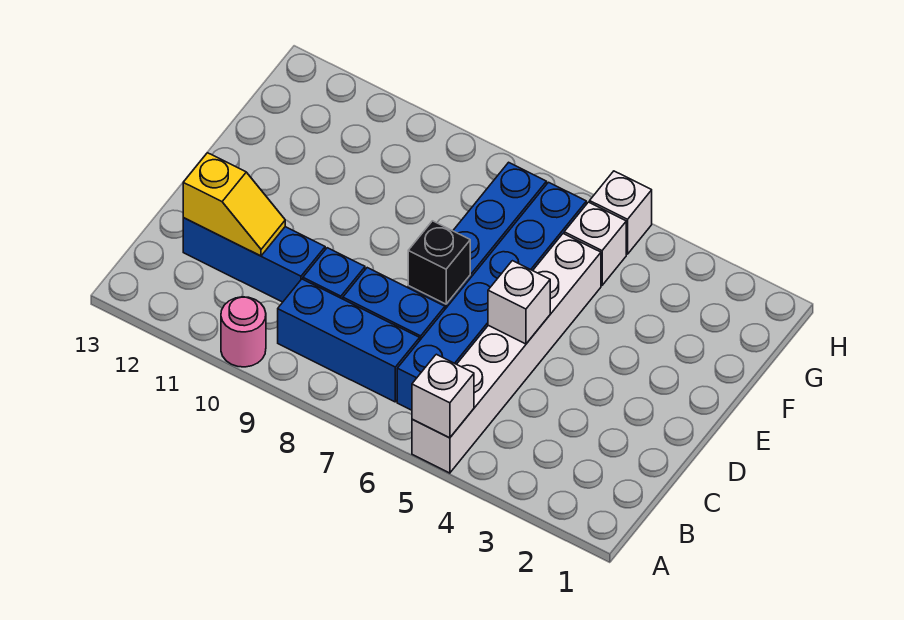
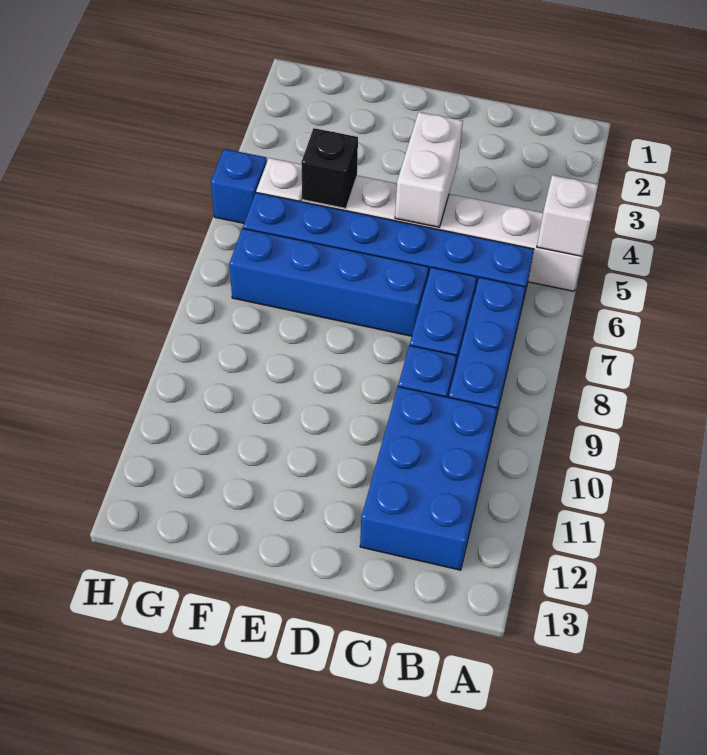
pink 1x1 round brick [221,297,266,367] -> none
blue 1x3 brick [183,218,325,302] -> blue 2x3 brick [360,387,497,570]
yellow 1x2 slope [183,153,285,256] -> none
white 1x1 brick [488,261,550,344] -> white 1x2 brick [395,112,463,227]
black 1x1 brick [408,221,470,304] -> black 1x1 brick moved to [301,128,358,208]
white 1x1 brick [590,171,652,254] -> blue 1x1 brick [211,149,267,223]

